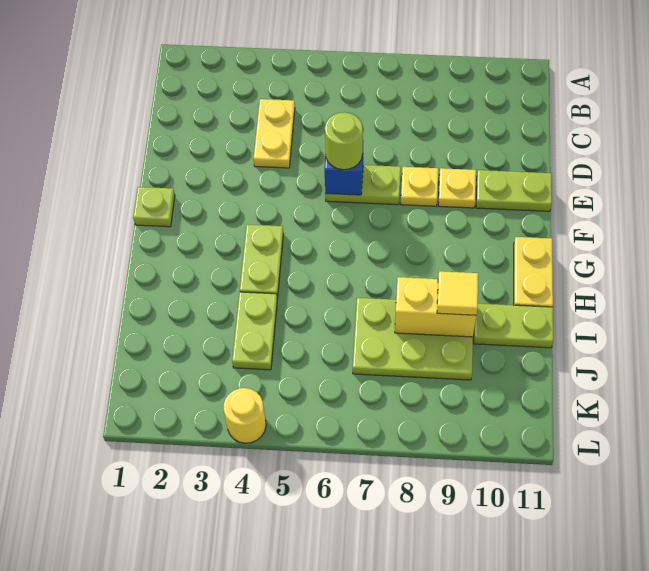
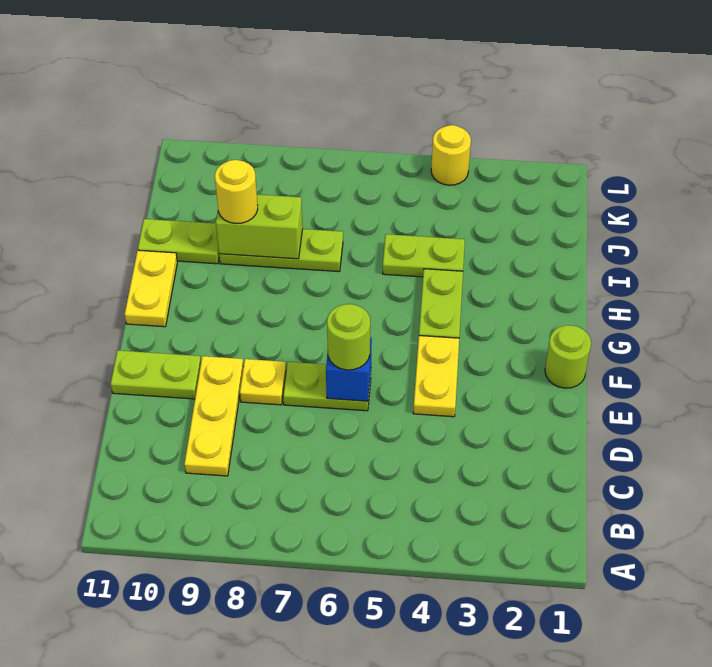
yellow 1x2 plate [254,99,295,168] -> yellow 1x2 plate moved to [413,336,459,417]
yellow 1x1 plate [438,168,476,208] -> yellow 1x3 plate [184,356,244,476]
lime 1x1 plate [133,187,175,227] -> lime 1x1 round brick [545,325,591,388]
lime 1x2 plate [232,292,277,370] -> lime 1x2 plate turned to [383,234,465,277]
lime 2x3 plate [353,298,473,380] -> lime 1x3 plate [219,229,343,272]
yellow 1x2 brick [395,277,476,337] -> lime 1x2 brick [216,195,303,259]
yellow 1x1 tile [437,271,478,315] -> yellow 1x1 round brick [215,160,258,224]

